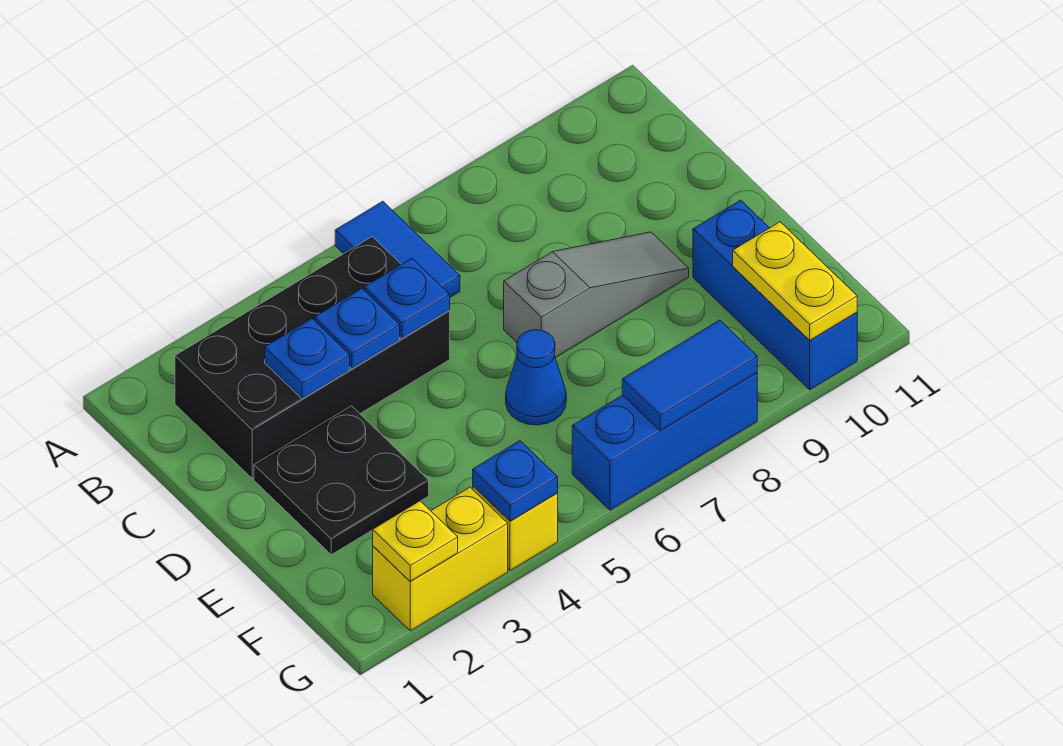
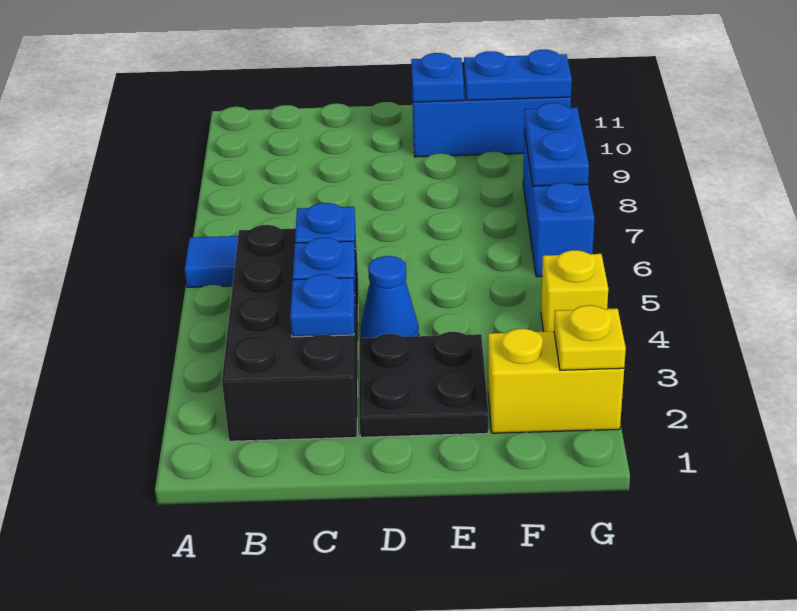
grey 1x3 slope [504,232,689,358] -> none
blue 1x1 cone [506,330,566,425] -> blue 1x1 cone moved to [360,256,419,338]
yellow 1x2 plate [733,222,857,340] -> blue 1x2 plate [464,50,572,100]
yellow 1x2 brick [373,487,508,631] -> yellow 1x2 brick turned to [488,329,624,433]
blue 1x1 plate [473,441,558,521] -> blue 1x1 plate moved to [411,53,464,102]
blue 1x2 tile [622,320,757,431] -> blue 1x2 plate [524,103,589,186]

